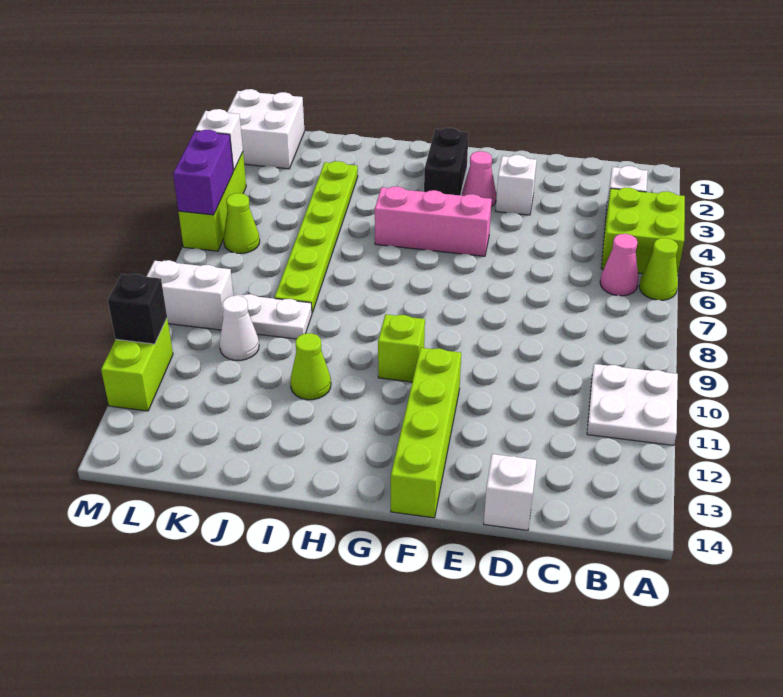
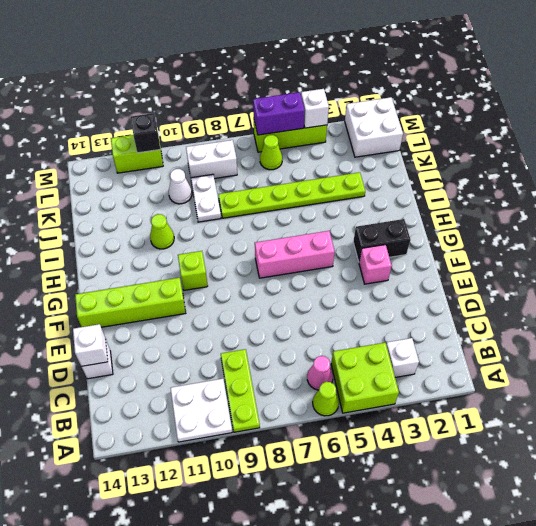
none -> lime 1x3 plate [221,349,260,432]
white 1x1 brick [496,155,537,215] -> white 1x1 brick moved to [73,324,108,366]
pink 1x1 cone [462,151,496,207] -> pink 1x1 brick [359,245,392,284]
pink 1x3 brick [375,186,492,256] -> pink 1x3 brick turned to [255,231,335,278]
white 1x2 brick [146,260,233,330] -> white 1x2 brick turned to [186,140,237,179]

